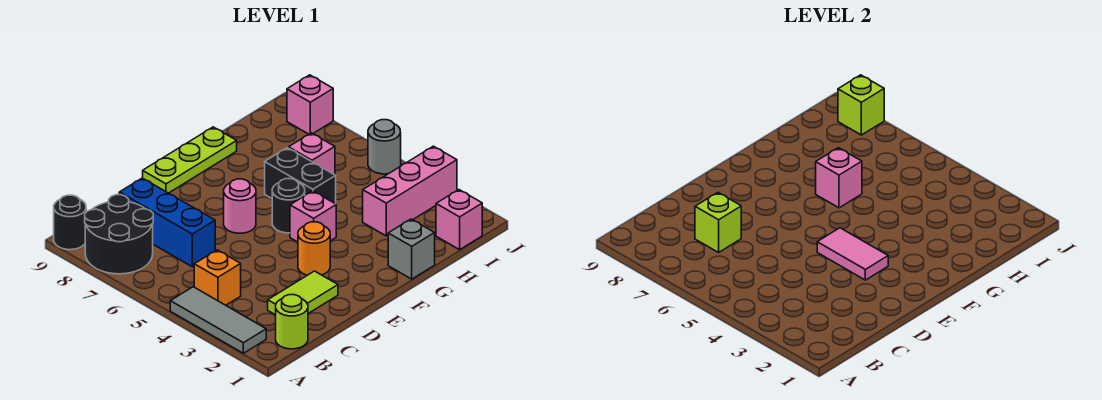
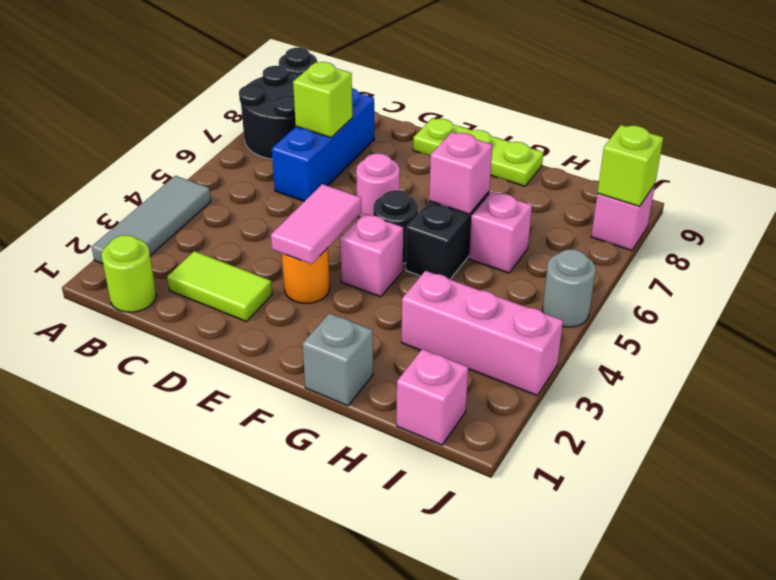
orange 1x1 brick [194,250,241,305] -> none

